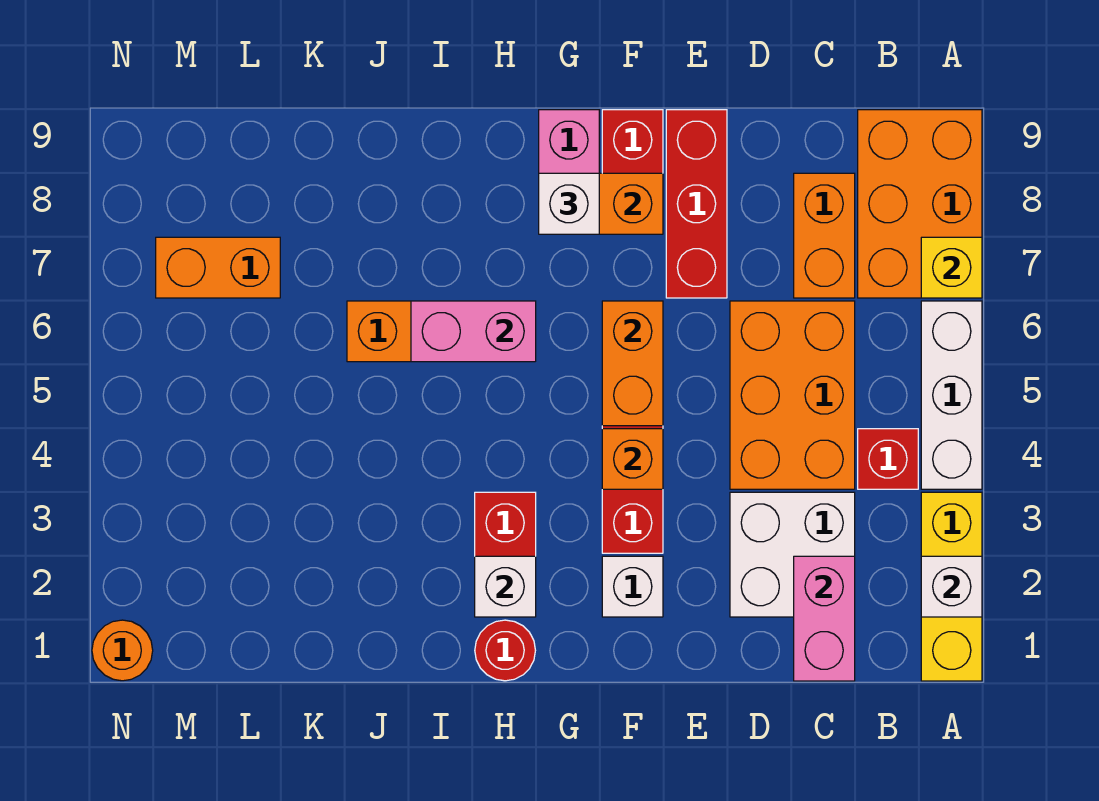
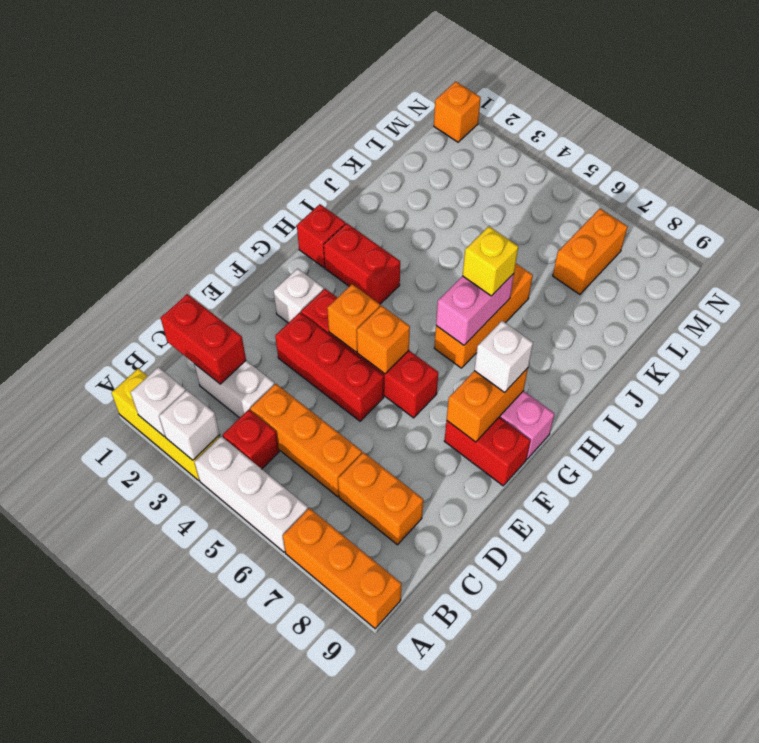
orange 2x3 brick [858,110,982,298] -> orange 1x3 brick [283,508,401,629]
yellow 1x1 brick [921,237,982,298] -> yellow 1x1 brick moved to [463,226,518,296]
pink 1x2 brick [794,556,855,681] -> red 1x2 brick [161,294,246,384]
white 2x2 brick [730,492,855,617] -> white 1x2 brick [194,361,275,418]
orange 2x3 brick [730,301,855,489] -> orange 1x3 brick [250,384,362,497]
red 1x3 brick [666,110,727,298] -> red 1x3 brick moved to [275,312,384,421]
orange 1x2 brick [602,301,663,426] -> orange 1x1 brick [357,306,410,374]
red 1x1 round brick [475,620,535,681] -> red 1x1 brick [297,204,345,268]
white 1x1 brick [475,556,536,617] -> white 1x1 brick moved to [159,390,220,460]
orange 1x1 round brick [92,620,153,681] -> orange 1x1 brick [434,81,481,142]

